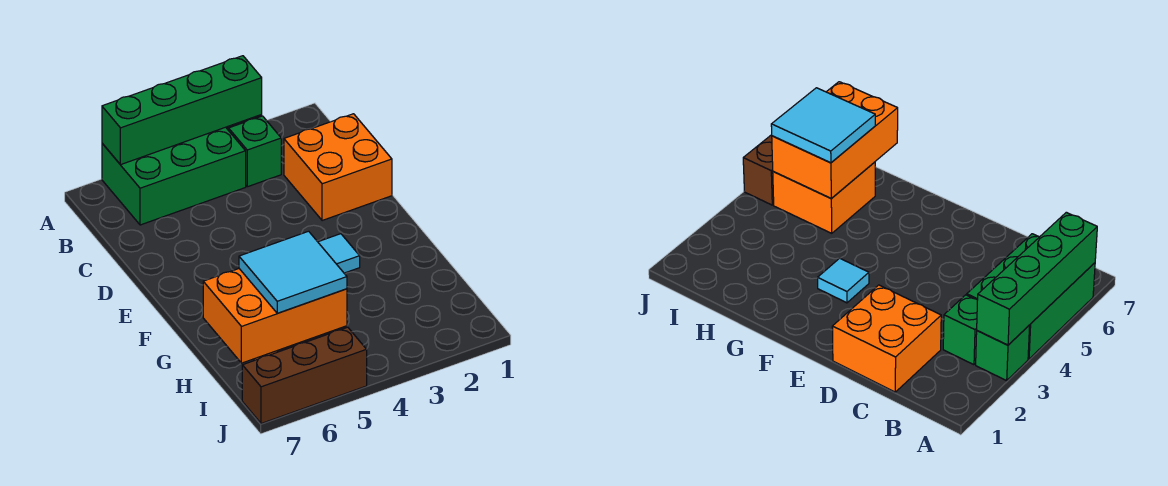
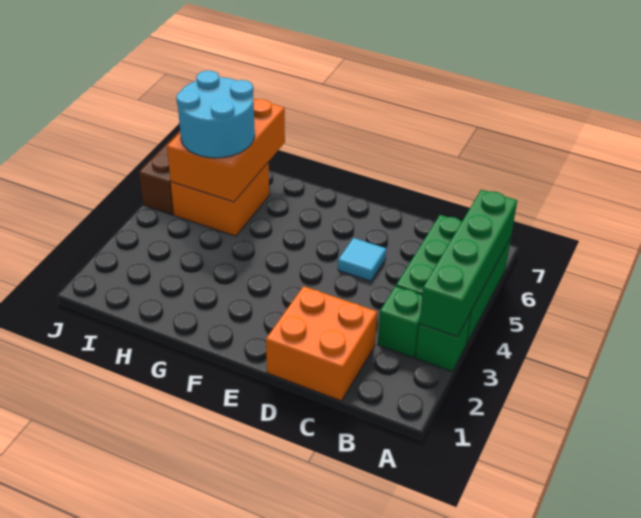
cyan 1x1 tile [318,234,360,273] -> cyan 1x1 tile moved to [338,238,386,281]
cyan 2x2 tile [239,231,347,313] -> cyan 2x2 round brick [176,71,255,158]

